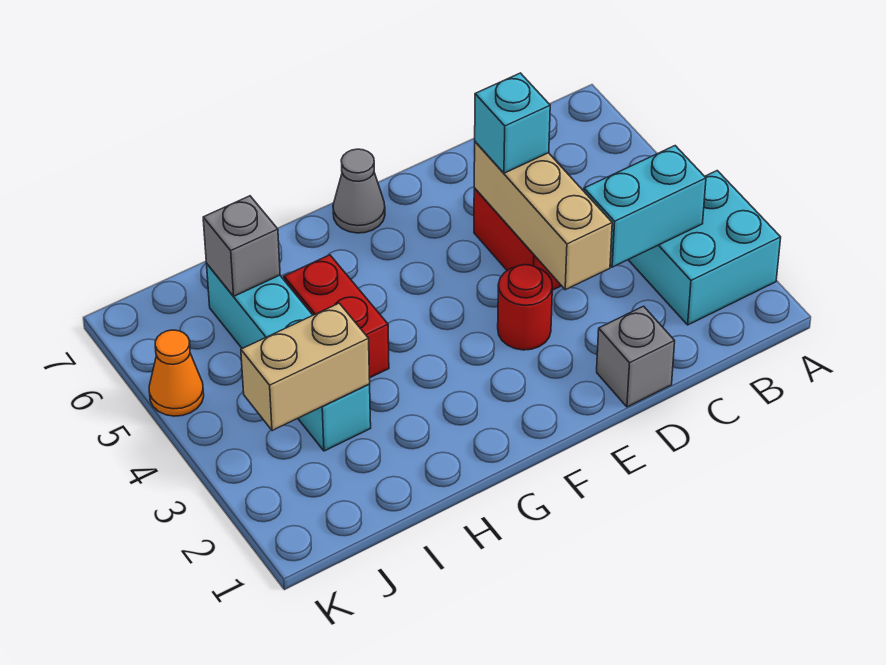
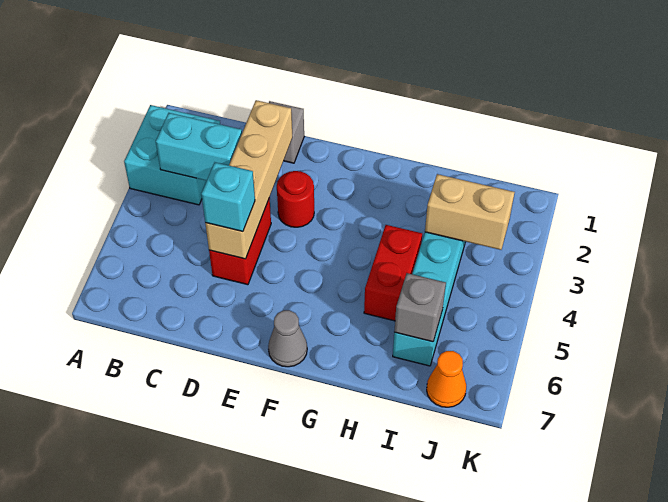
tan 1x3 brick [474,142,612,290] -> tan 1x4 brick [205,100,292,259]
orange 1x1 cone [149,330,204,416] -> orange 1x1 cone moved to [427,351,466,407]

